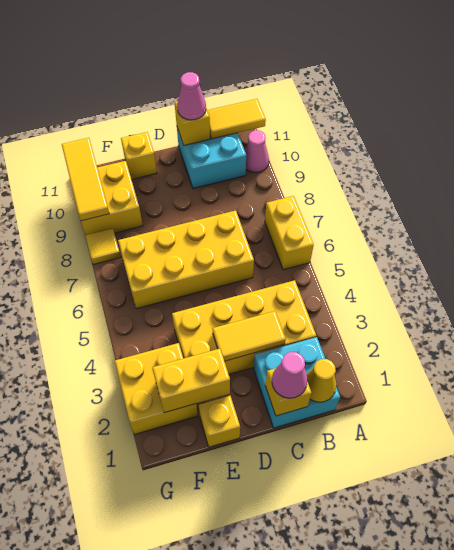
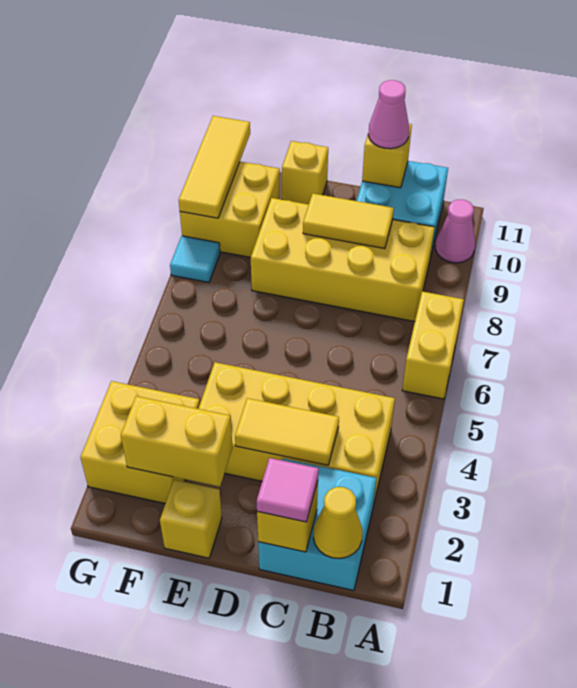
yellow 1x2 tile [207,99,266,139] -> yellow 1x2 tile moved to [303,194,394,249]
pink 1x1 cone [272,352,308,398] -> pink 1x1 tile [257,458,319,522]
yellow 2x4 brick [118,210,254,309] -> yellow 2x4 brick moved to [251,198,435,322]
yellow 1x1 tile [85,228,121,265] -> cyan 1x1 tile [170,236,220,282]

